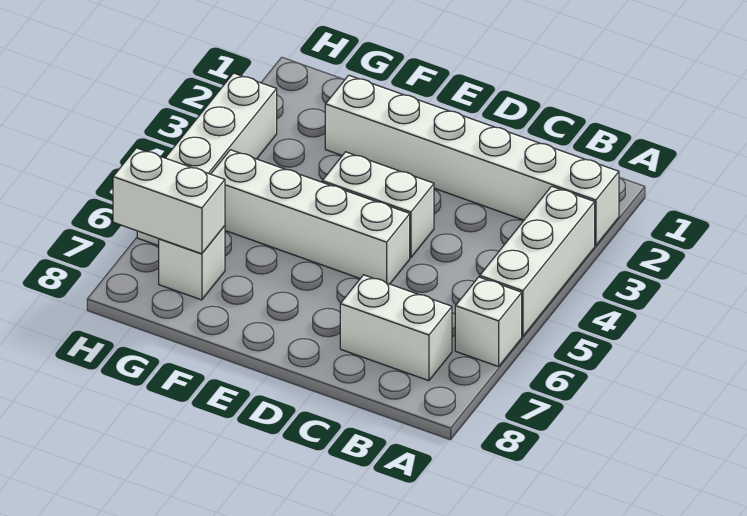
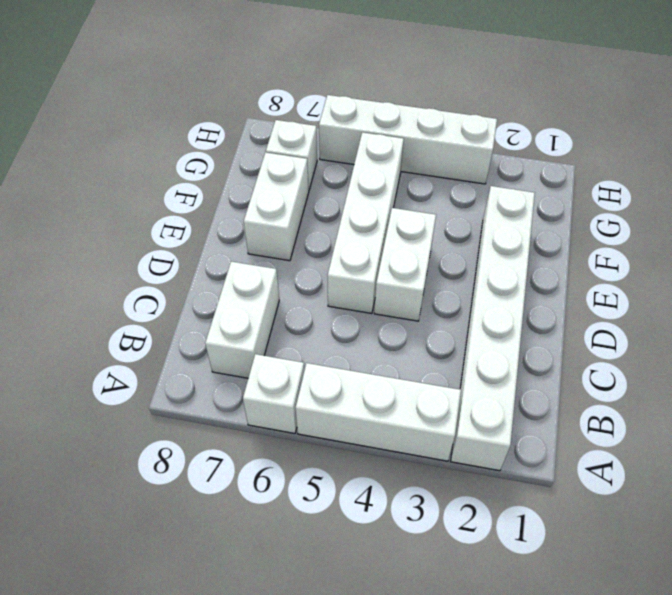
white 1x2 brick [113,148,225,254] -> white 1x2 brick moved to [244,152,309,261]

